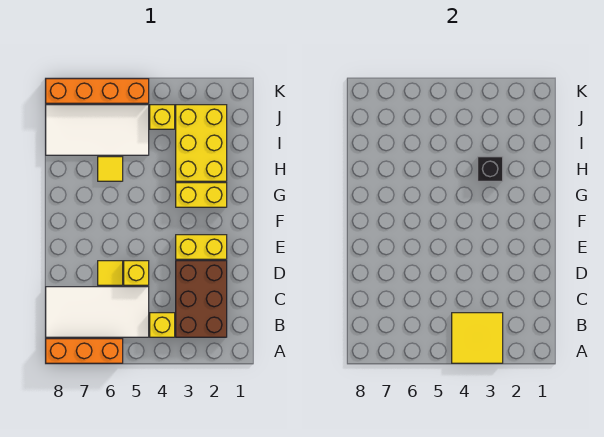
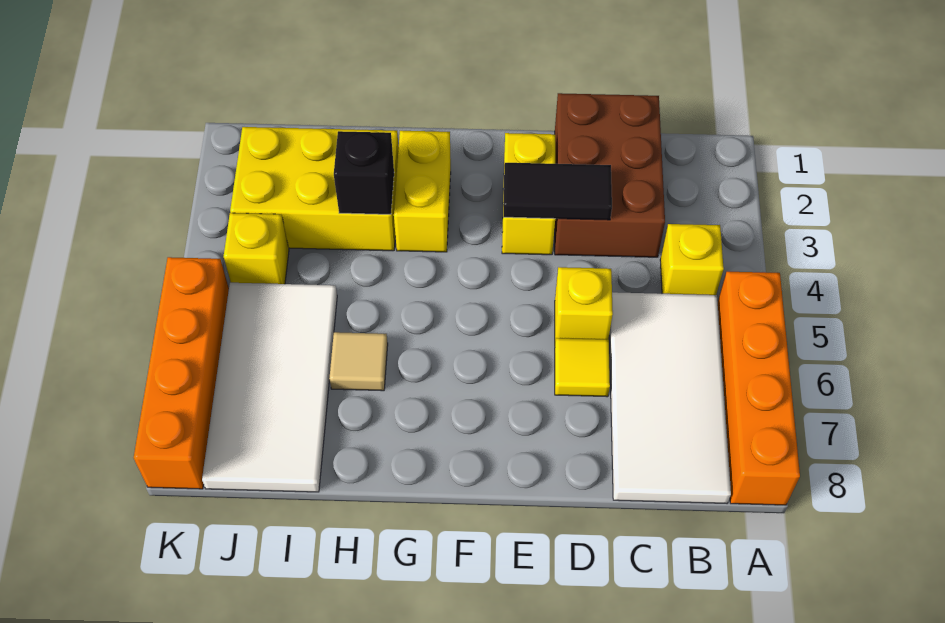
yellow 2x2 tile [452,313,503,363] -> none
orange 1x3 brick [46,339,123,363] -> orange 1x4 brick [718,272,800,505]
brown 2x3 brick [176,261,227,337] -> brown 2x3 brick turned to [555,93,665,257]
none -> black 1x2 tile [503,163,612,220]
yellow 1x1 tile [98,157,123,181] -> tan 1x1 tile [329,332,388,391]

